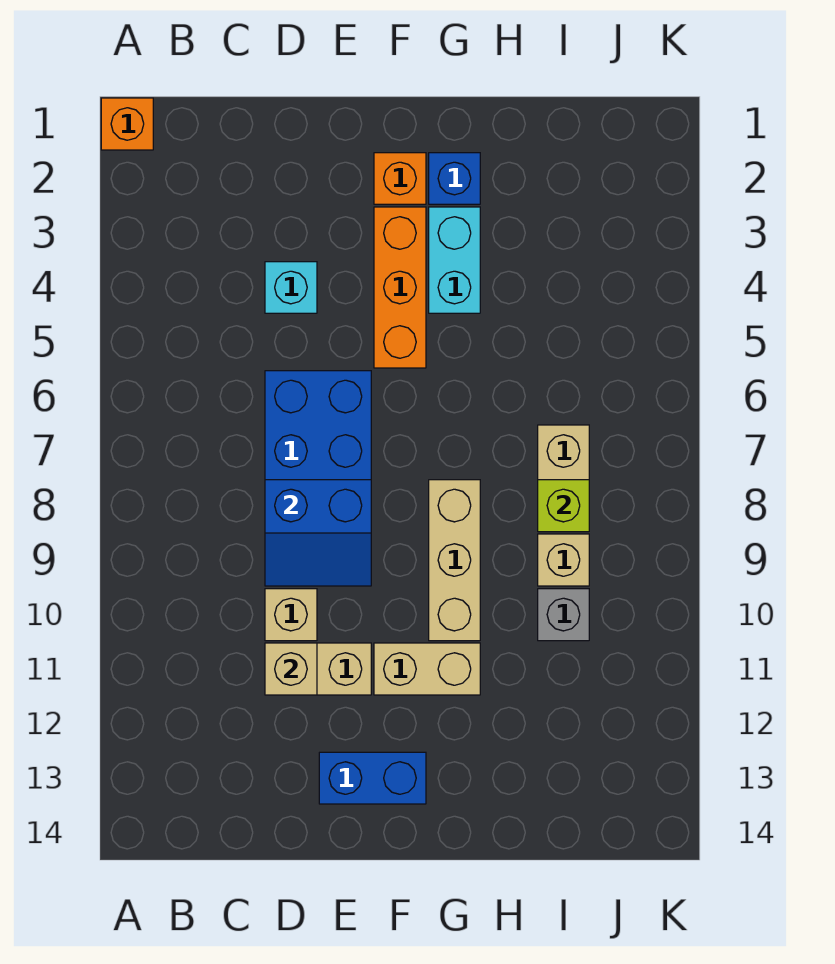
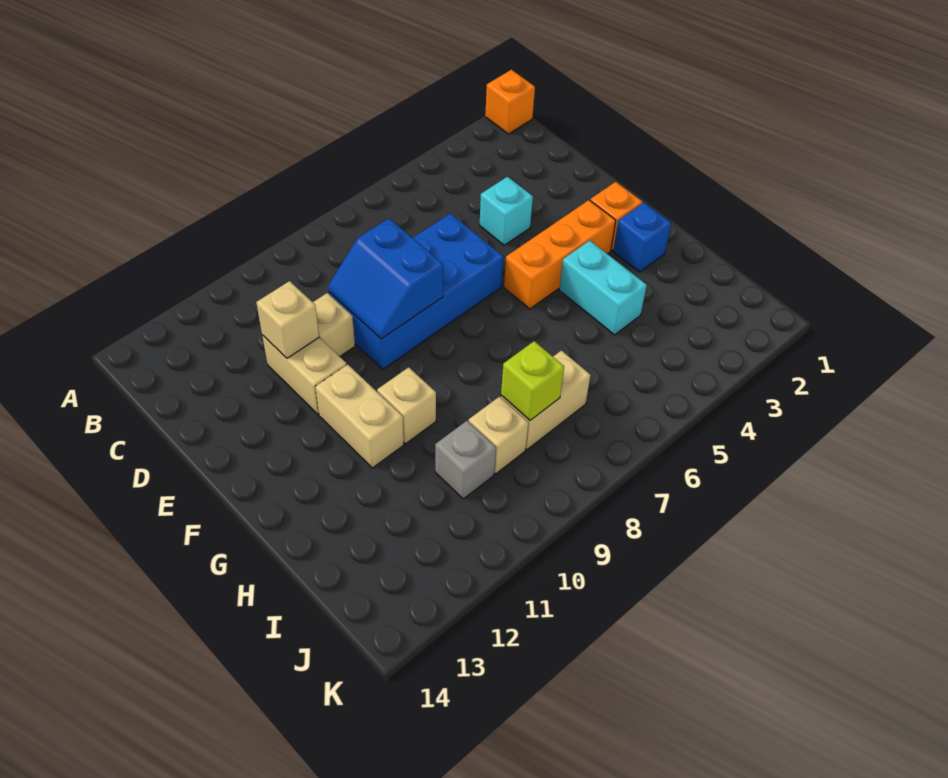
blue 1x2 brick [319,752,426,804] -> none
cyan 1x2 brick [429,207,480,313] -> cyan 1x2 brick turned to [559,241,647,335]
tan 1x3 brick [429,480,480,641] -> tan 1x1 brick [377,367,436,444]

